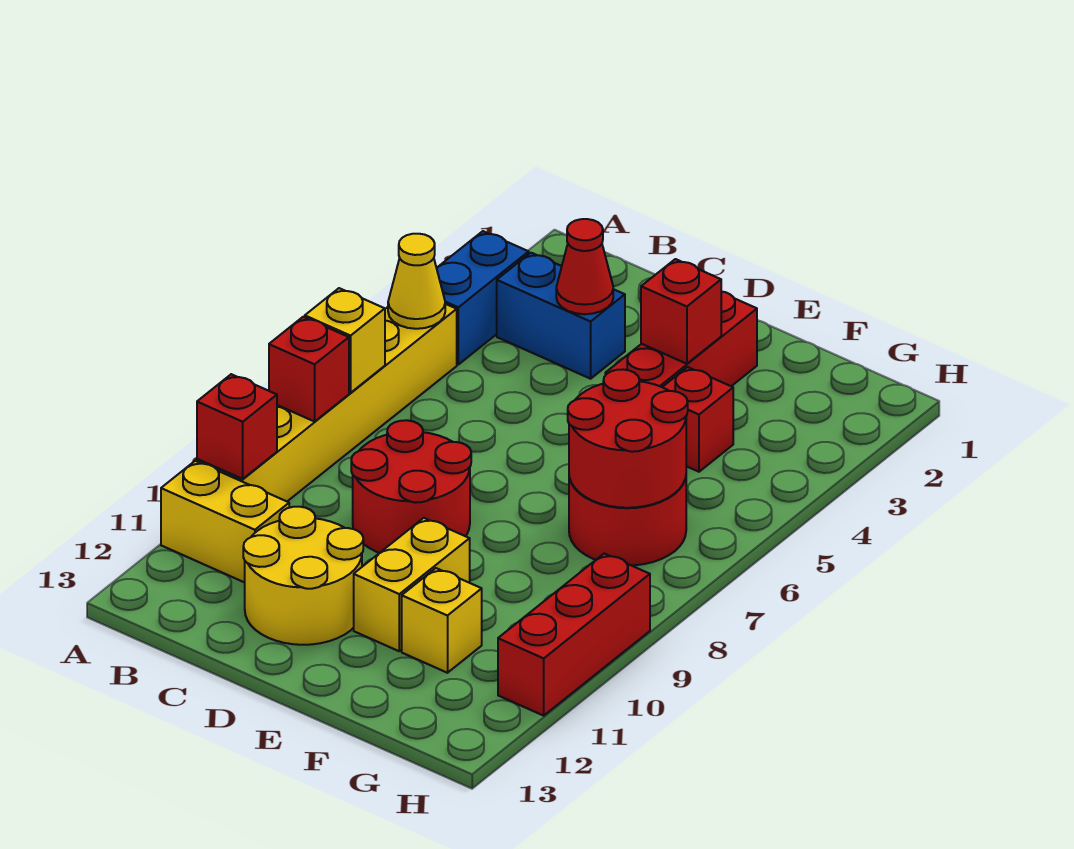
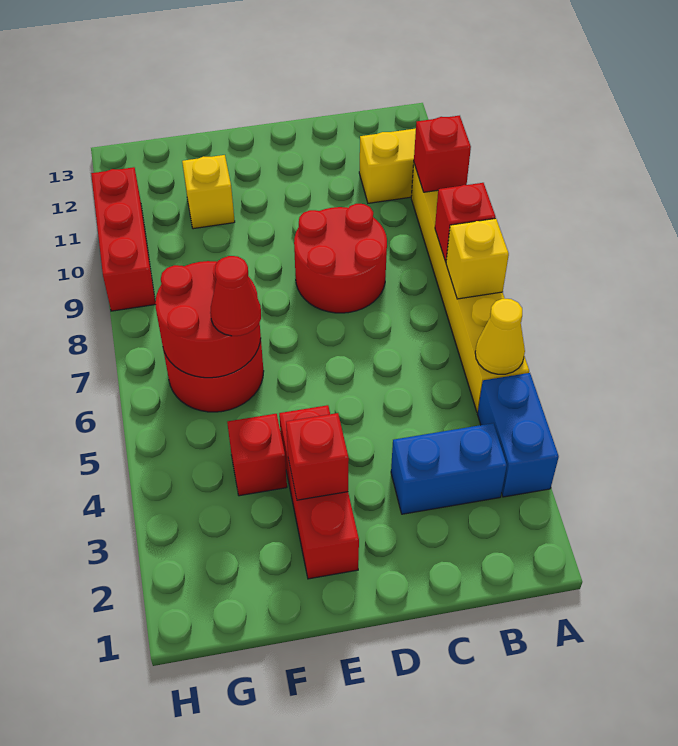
red 1x1 cone [556,219,613,314] -> red 1x1 cone moved to [210,256,261,336]
yellow 2x2 round brick [243,507,363,645] -> none
yellow 1x2 brick [354,518,470,651] -> none

